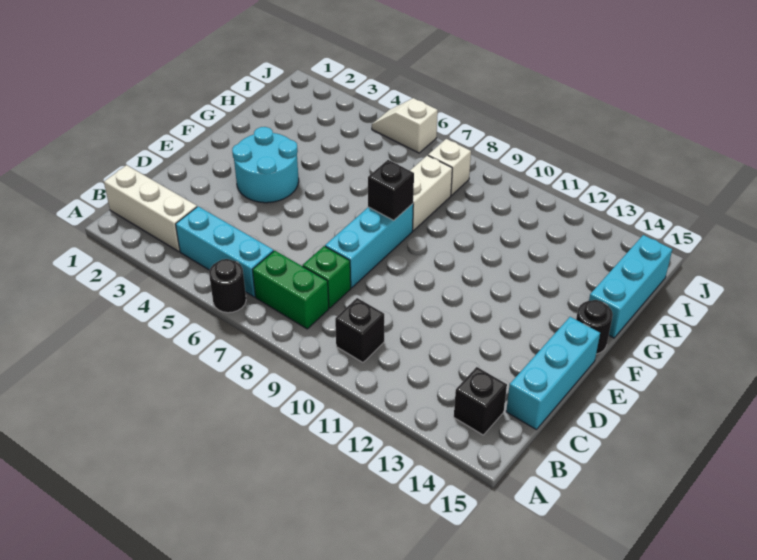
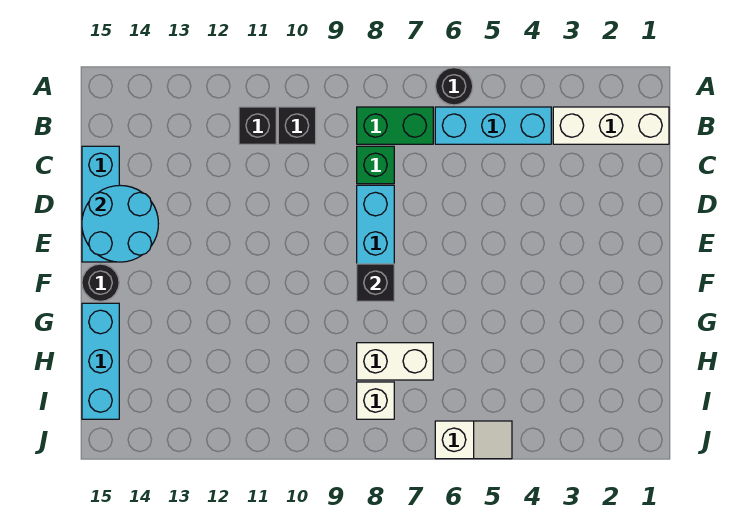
black 1x1 brick [454,367,507,435] -> black 1x1 brick moved to [239,107,276,144]
cyan 2x2 round brick [232,127,299,203] -> cyan 2x2 round brick moved to [82,185,158,262]
white 1x2 brick [410,155,452,231] -> white 1x2 brick turned to [357,343,433,380]

